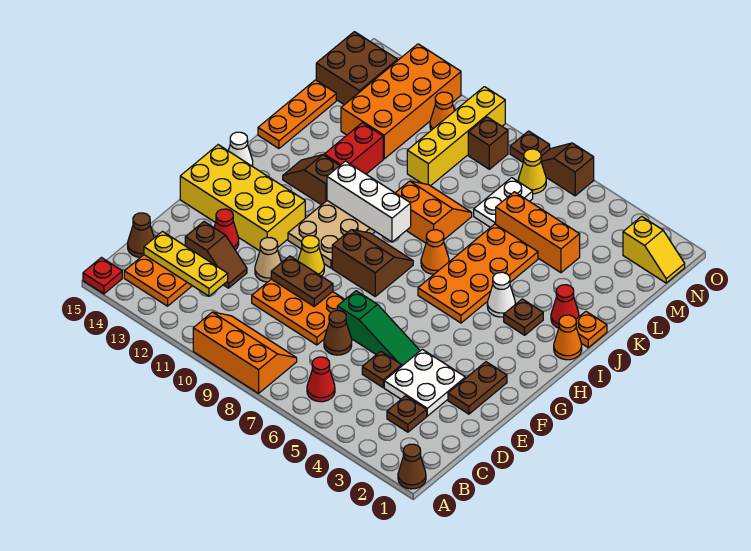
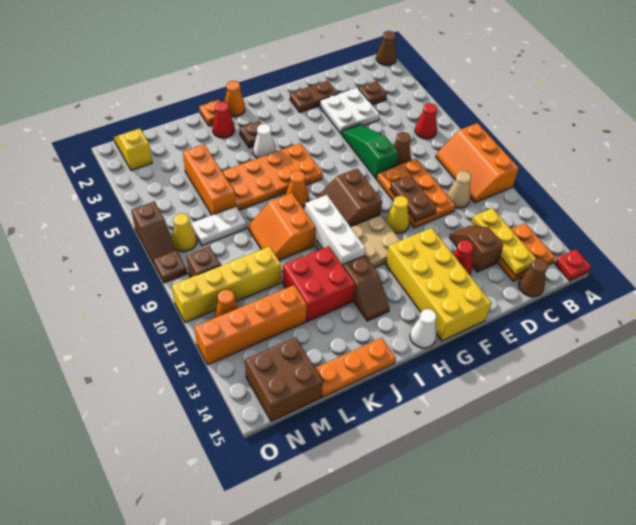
brown 1x1 plate [362,351,402,387] -> none
tan 1x1 cone [255,238,282,282] -> tan 1x1 cone moved to [447,171,471,208]
red 1x2 brick [324,123,383,174] -> red 2x2 brick [283,246,355,322]
orange 2x4 brick [341,44,461,159] -> orange 1x4 brick [194,285,307,365]

